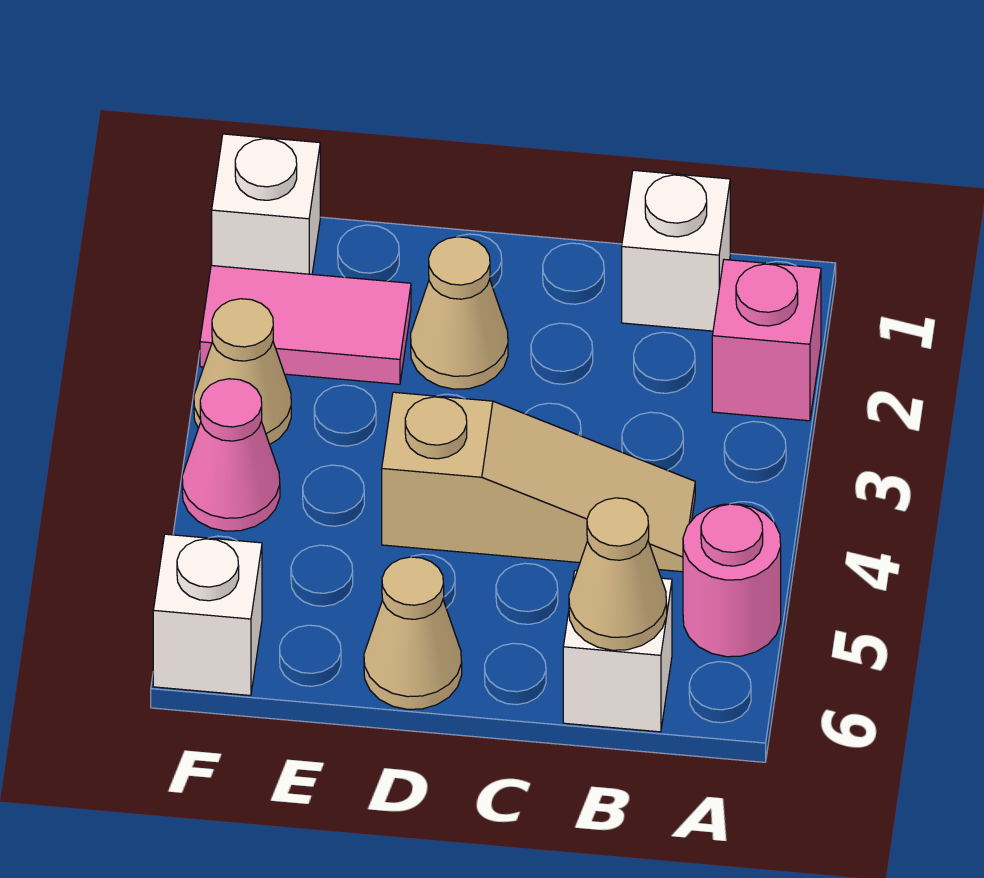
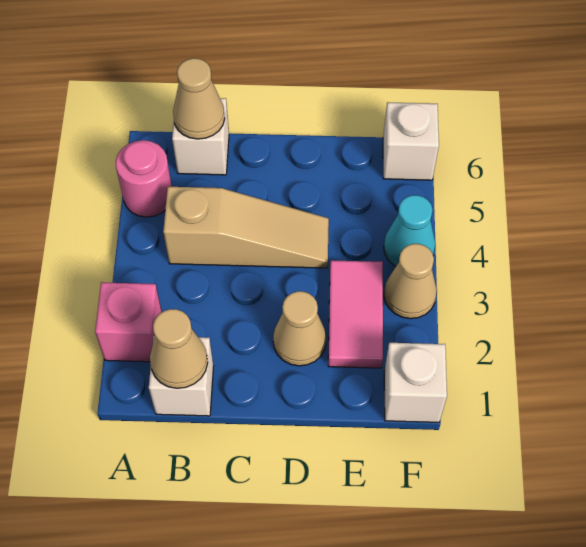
tan 1x3 slope [382,392,695,572] -> tan 1x3 slope turned to [163,187,329,268]
tan 1x1 cone [364,557,462,709] -> tan 1x1 cone moved to [150,309,208,388]
pink 1x2 tile [200,266,411,384] -> pink 1x2 tile turned to [328,260,383,368]
pink 1x1 cone [182,379,280,531] -> cyan 1x1 cone [384,195,435,266]

